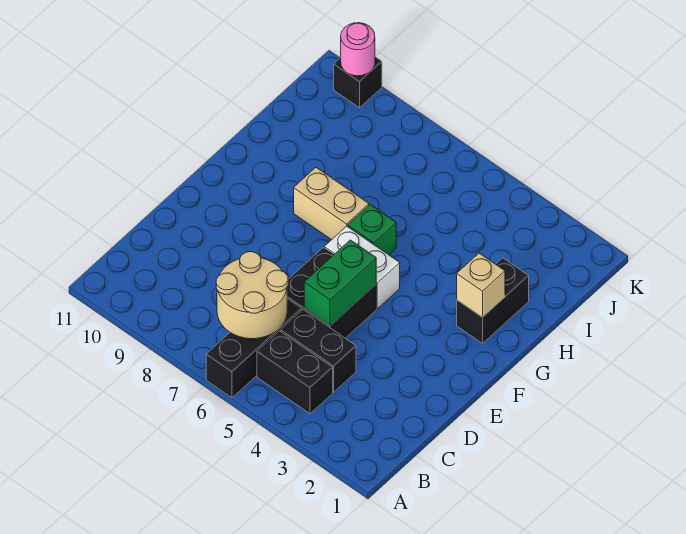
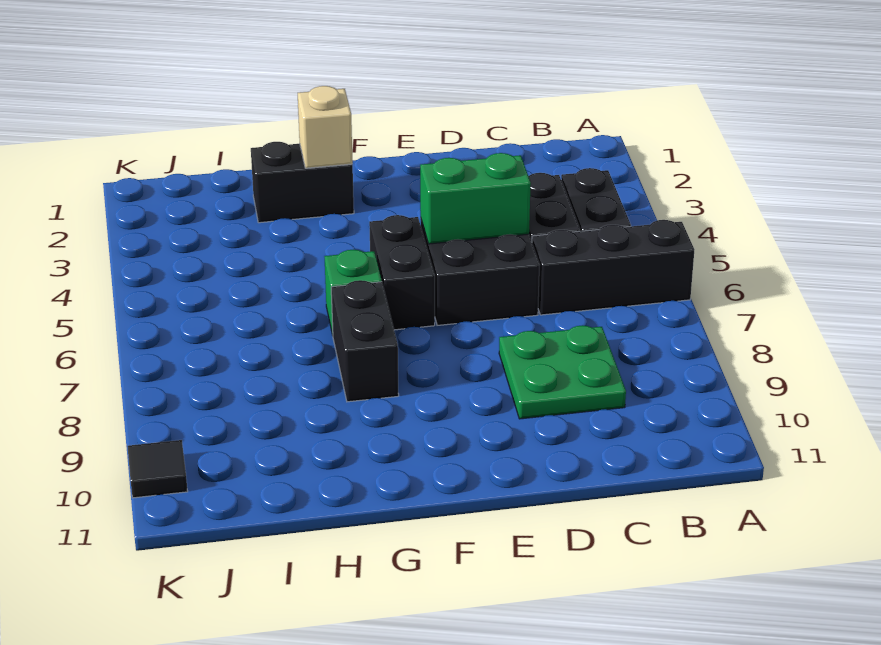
tan 2x2 round brick [216,252,288,339] -> none
none -> green 2x2 plate [499,325,626,419]
white 1x2 brick [324,226,400,309] -> black 1x2 brick [369,215,435,330]
tan 1x2 brick [294,167,369,240] -> black 1x2 brick [331,280,399,402]
black 1x1 brick [334,57,382,108] -> black 1x1 tile [127,440,188,498]
pink 1x1 round brick [341,23,375,76] -> none

